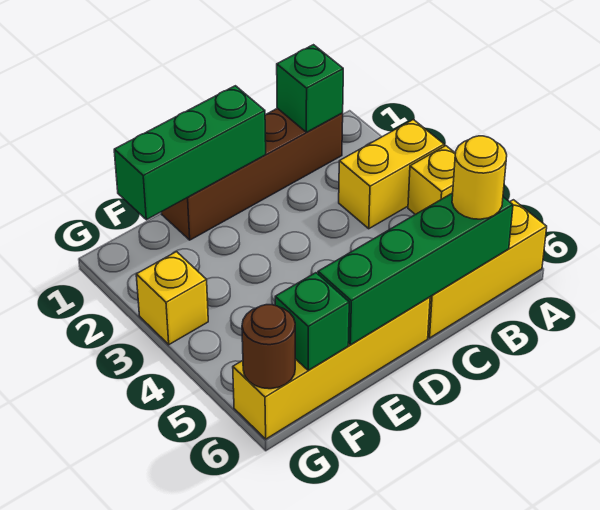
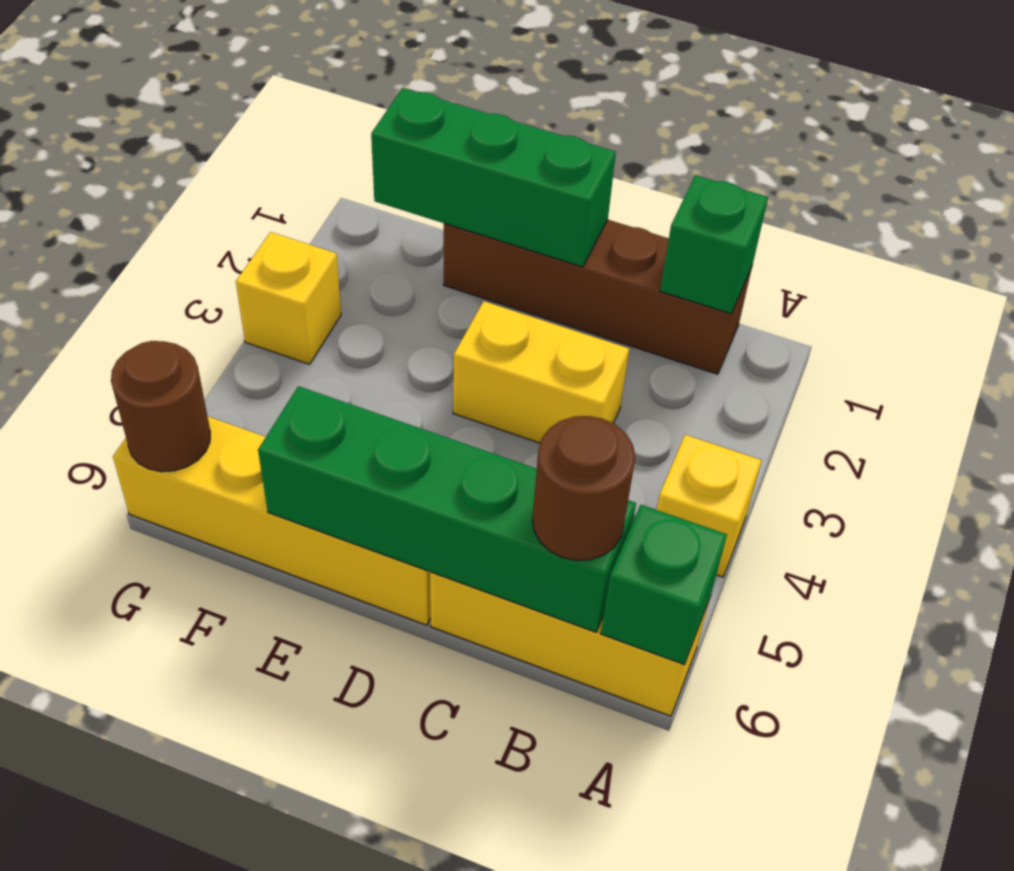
yellow 1x2 brick [339,120,444,229] -> yellow 1x2 brick moved to [453,301,629,443]
yellow 1x1 round brick [452,136,507,219] -> brown 1x1 round brick [533,416,635,560]
green 1x1 brick [275,273,349,370] -> green 1x1 brick moved to [601,505,727,664]

